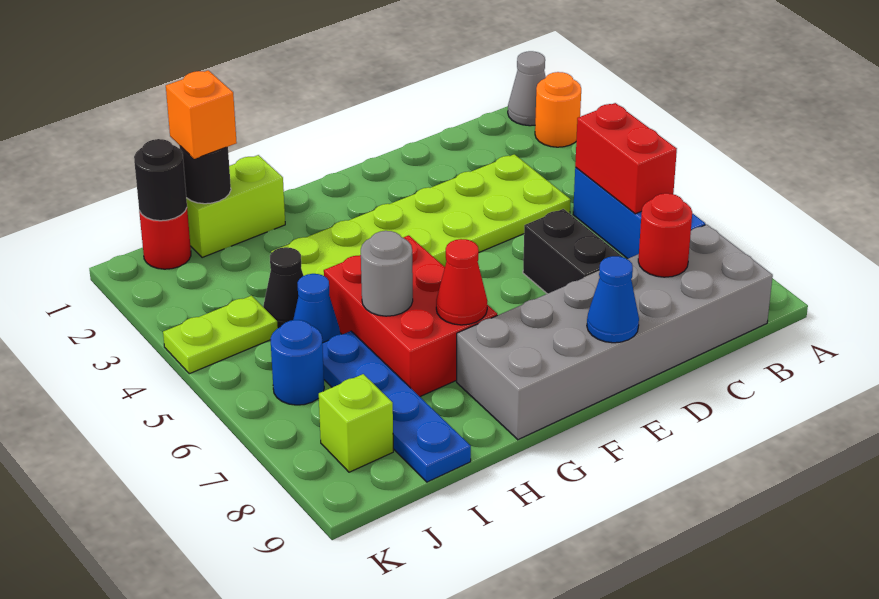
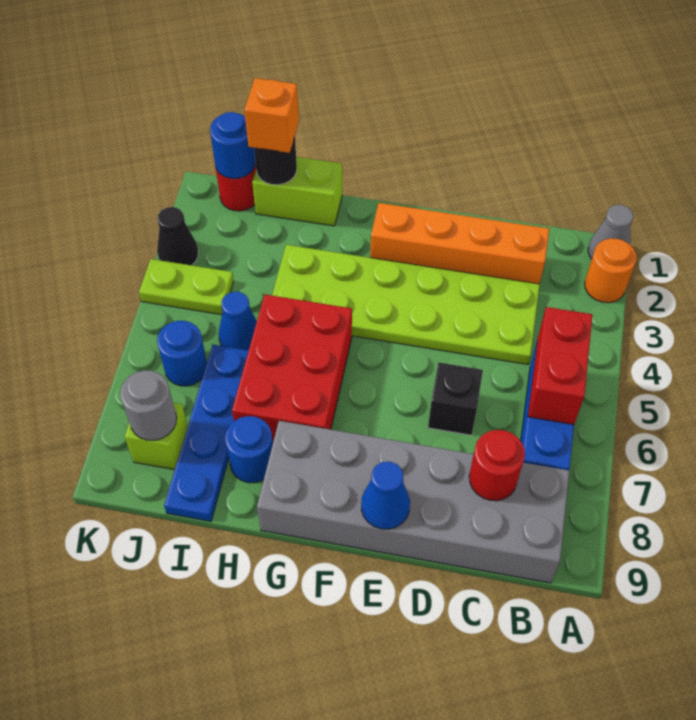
none -> orange 1x4 brick [370,203,549,284]
black 1x2 brick [523,209,623,294] -> black 1x1 brick [428,362,483,435]
red 1x1 cone [436,239,487,325] -> none
grey 1x1 round brick [361,231,413,316] -> grey 1x1 round brick moved to [120,370,177,440]
none -> blue 1x1 round brick [225,416,273,483]
black 1x1 cone [263,247,304,328] -> black 1x1 cone moved to [157,207,198,265]
black 1x1 round brick [134,139,187,221] -> blue 1x1 round brick [210,112,255,179]

